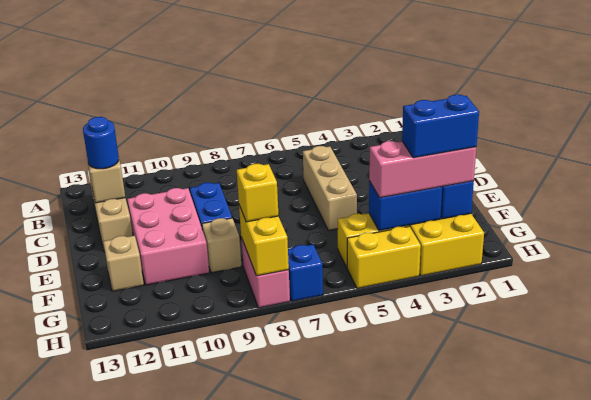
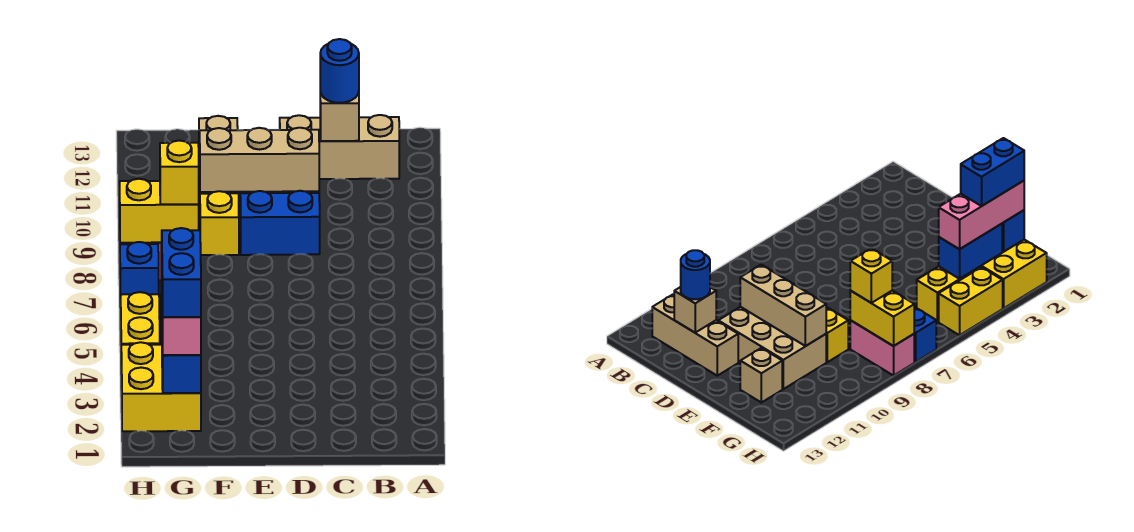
tan 1x3 brick [303,146,357,230] -> tan 1x3 brick moved to [199,128,319,192]
pink 2x3 brick [127,188,209,285] -> tan 2x3 brick [718,307,826,389]
tan 1x1 brick [202,218,242,273] -> yellow 1x1 brick [200,191,239,255]

